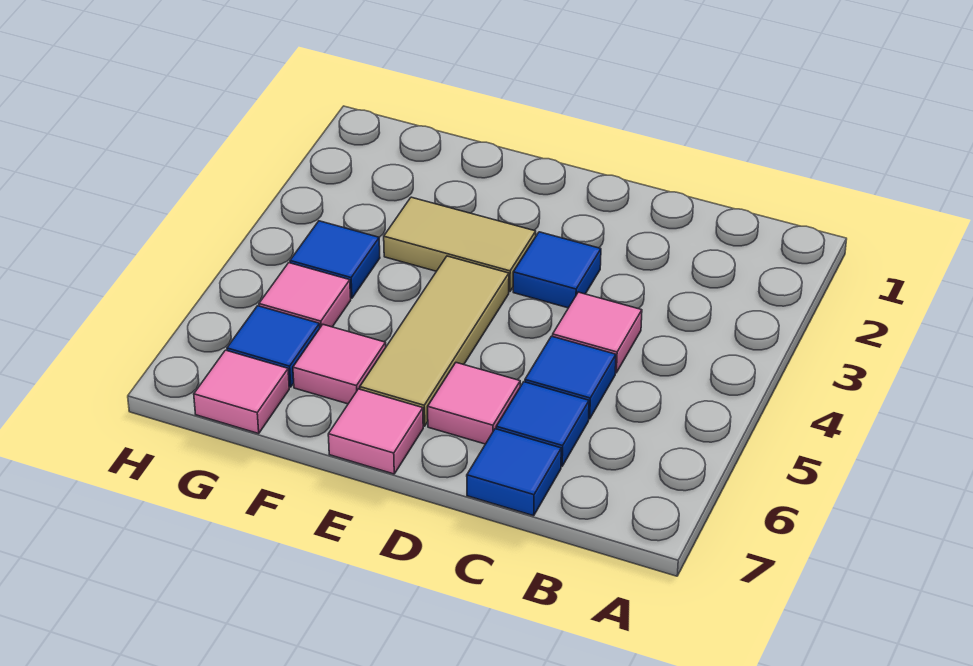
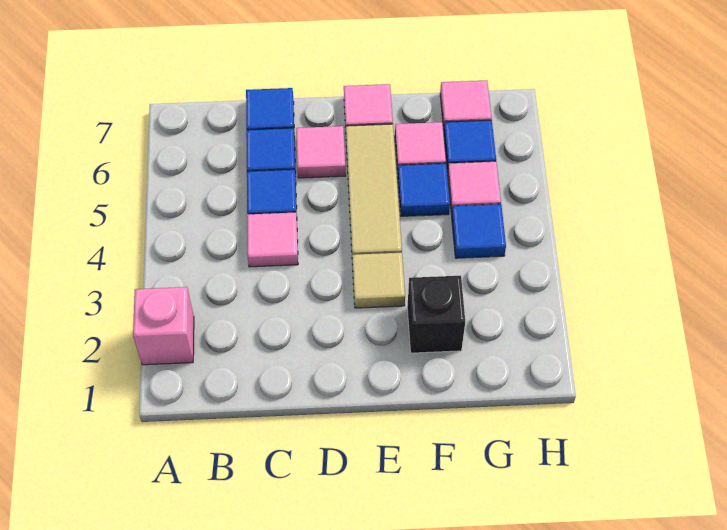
none -> pink 1x1 brick [133,287,194,365]
blue 1x1 tile [513,232,601,308] -> blue 1x1 tile moved to [398,163,450,216]
tan 1x2 tile [384,197,536,292] -> tan 1x1 tile [352,253,405,308]
none -> black 1x1 brick [407,276,465,353]

